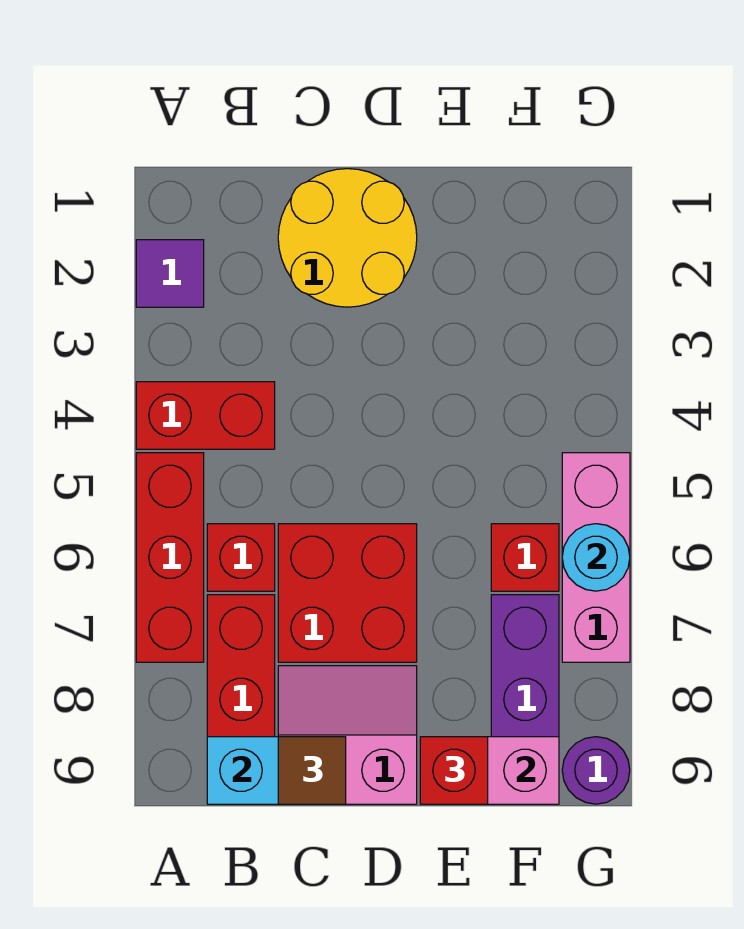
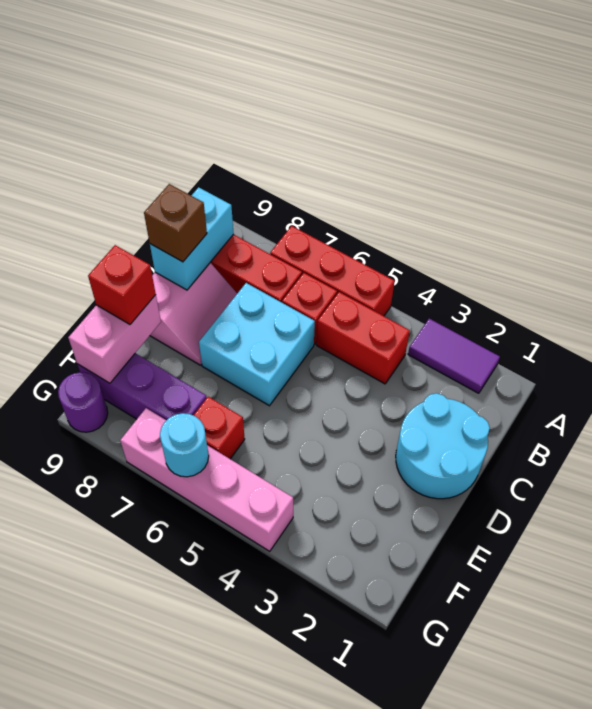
purple 1x1 tile [136,240,204,307] -> purple 1x2 tile [408,319,500,393]
red 1x2 brick [136,382,275,449] -> red 1x2 brick turned to [317,292,410,384]
yellow 2x2 round brick [278,169,417,307] -> cyan 2x2 round brick [396,393,490,499]
red 2x2 brick [278,524,417,662] -> cyan 2x2 brick [199,283,315,406]
brown 1x1 tile [278,737,346,804] -> brown 1x1 brick [144,184,207,262]
pink 1x3 brick [562,453,630,662] -> pink 1x4 brick [120,408,293,551]

